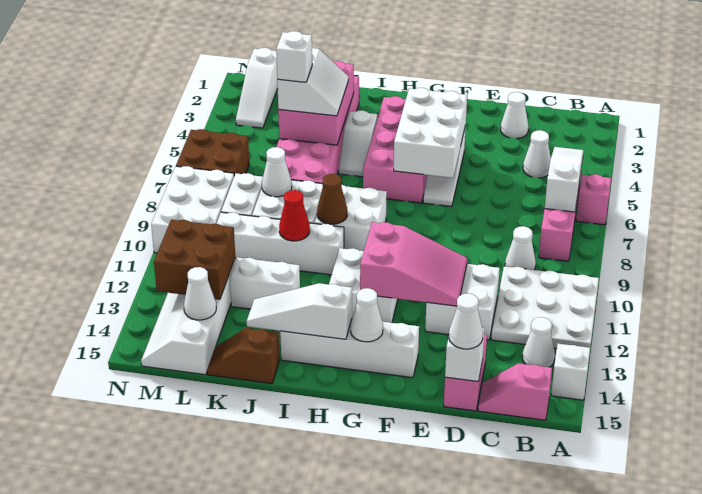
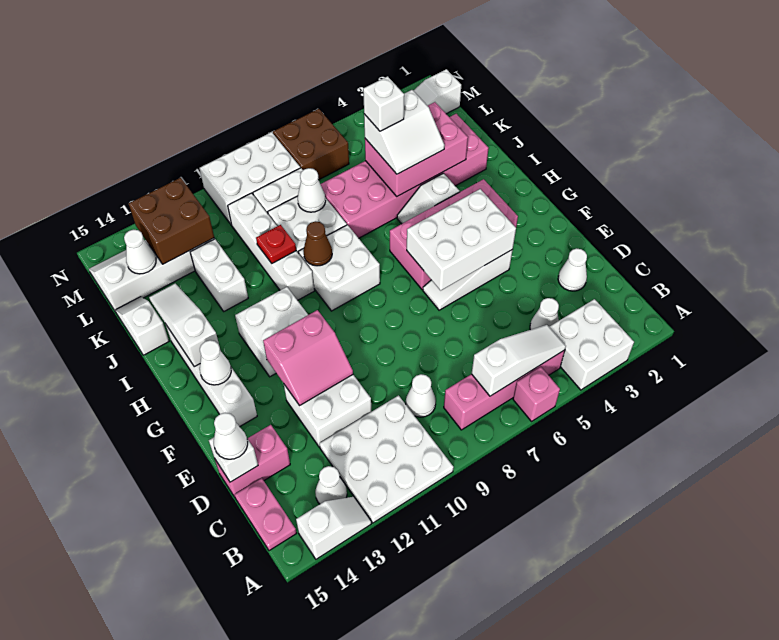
none -> white 2x2 brick [549,299,634,390]
pink 1x2 slope [478,363,552,420] -> pink 1x2 plate [235,478,297,551]
pink 2x3 slope [360,222,467,306] -> pink 2x2 slope [263,310,353,406]
red 1x1 cone [279,190,310,241] -> red 1x1 plate [256,225,296,263]
brown 1x2 slope [207,328,279,384] -> white 1x2 slope [115,297,169,355]

